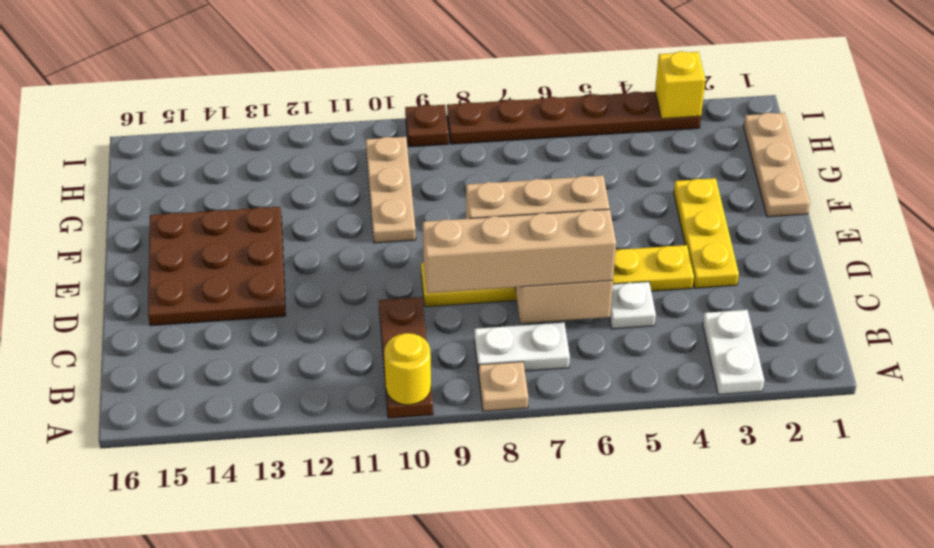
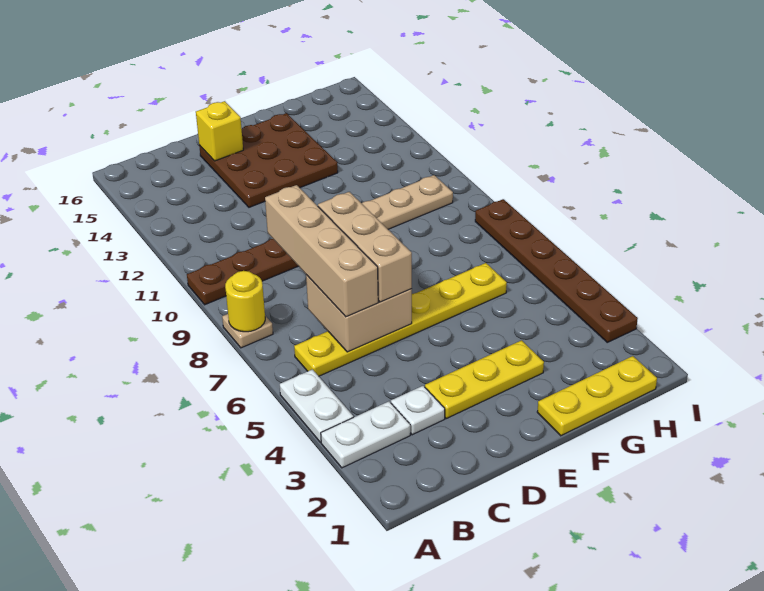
yellow 1x1 round brick [384,333,431,405] -> yellow 1x1 round brick moved to [225,271,265,332]
white 1x2 plate [474,323,570,374] -> white 1x2 plate moved to [280,369,353,442]
white 1x1 plate [609,282,656,329] -> white 1x1 plate moved to [391,386,445,435]
yellow 1x6 plate [421,245,694,307] -> yellow 1x6 plate turned to [294,263,507,376]
tan 1x3 plate [744,113,810,217] -> yellow 1x3 plate [537,356,657,436]
yellow 1x1 brick [655,51,705,119] -> yellow 1x1 brick moved to [196,101,243,161]
brown 1x1 plate [405,105,449,147] -> none

